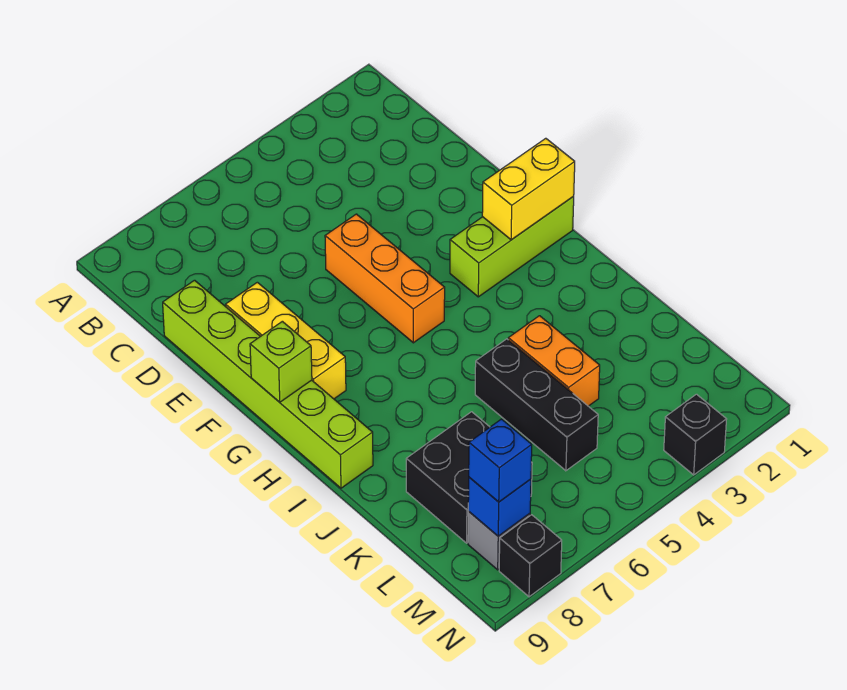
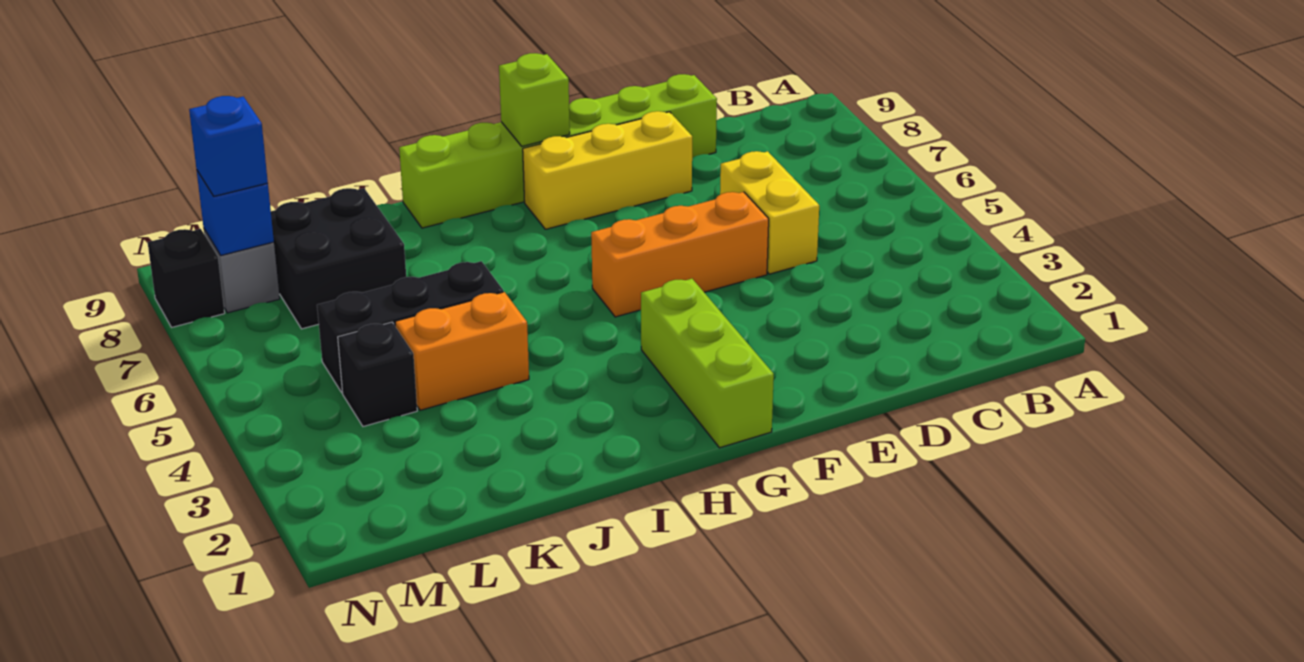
yellow 1x2 brick [482,138,575,240] -> yellow 1x2 brick moved to [720,151,819,274]
black 1x1 brick [664,394,727,475] -> black 1x1 brick moved to [338,322,417,427]

